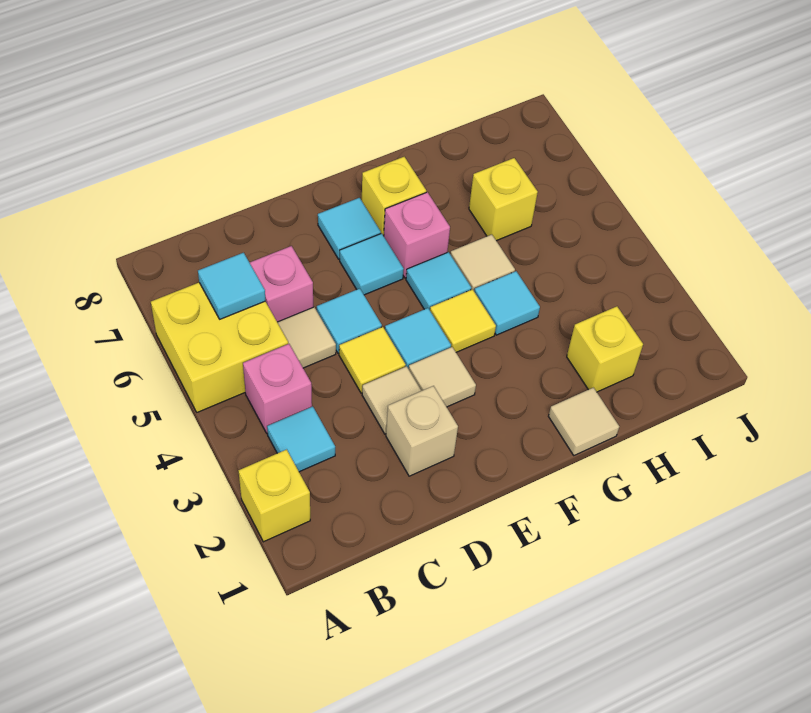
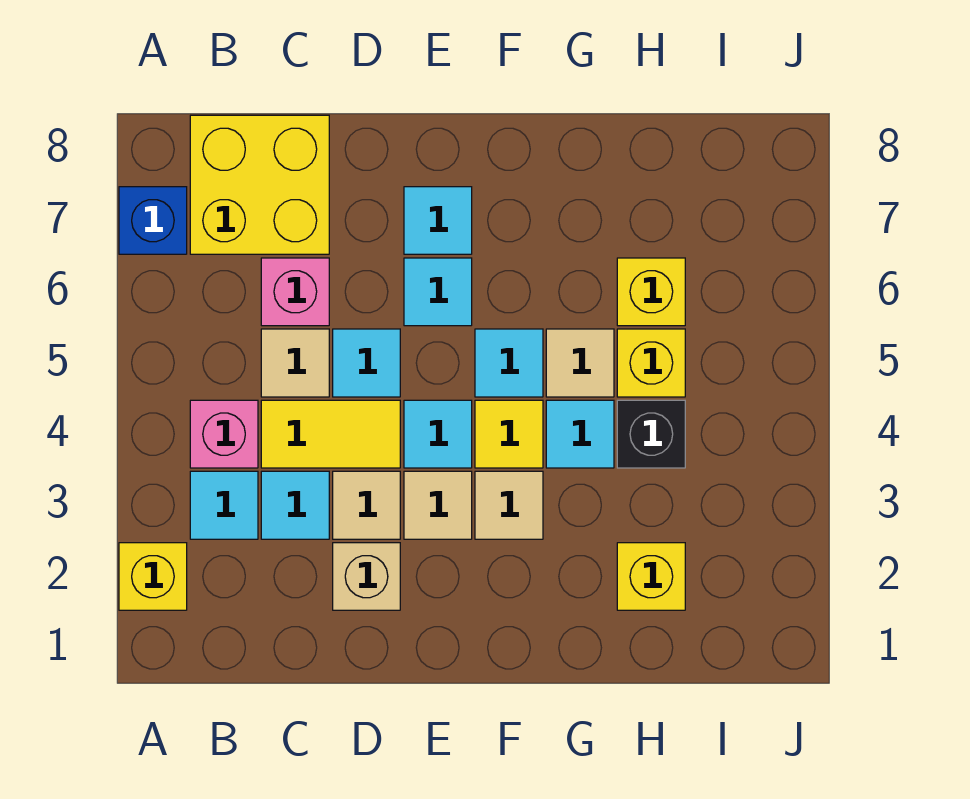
yellow 2x2 brick [151,283,288,412] -> yellow 2x2 brick moved to [190,115,329,254]
none -> blue 1x1 brick [119,187,187,254]
cyan 1x1 tile [198,253,266,319] -> cyan 1x1 tile moved to [261,471,329,539]
yellow 1x1 tile [339,327,406,393] -> yellow 1x2 tile [261,400,400,468]
pink 1x1 brick [384,192,450,278] -> none
yellow 1x1 brick [362,157,426,236] -> yellow 1x1 brick moved to [617,329,685,397]
tan 1x1 tile [548,387,619,455] -> tan 1x1 tile moved to [475,471,543,539]
none -> black 1x1 brick [617,400,685,468]

